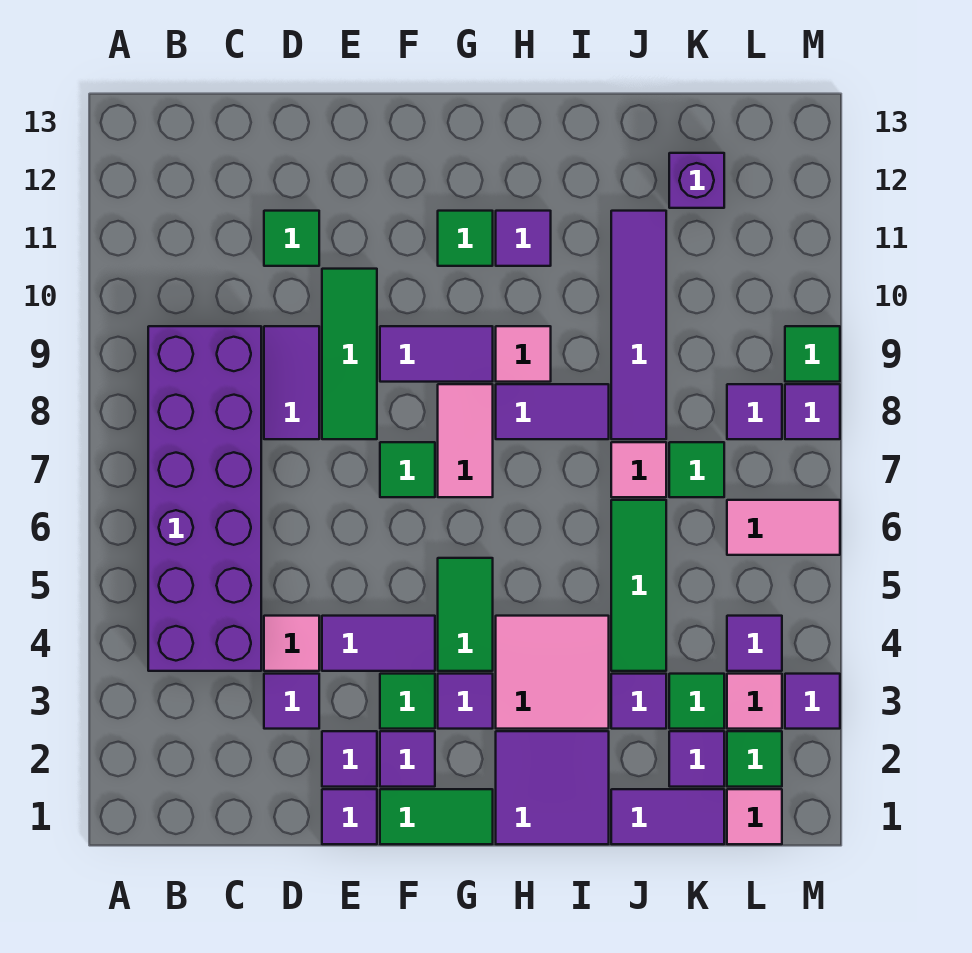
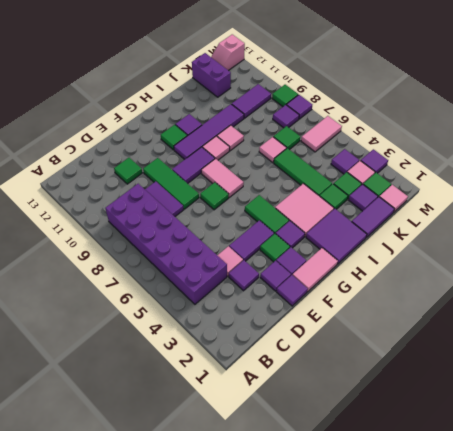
green 1x2 tile [380,789,493,844] -> pink 1x2 tile [293,248,338,292]
purple 1x2 tile [496,384,609,439] -> purple 1x2 tile moved to [232,84,271,118]
none -> pink 1x1 tile [217,125,244,151]
purple 1x1 tile [611,674,666,729] -> green 1x1 tile [320,184,348,209]
purple 1x4 tile [611,211,666,439] -> purple 1x4 tile turned to [174,104,244,159]
purple 1x1 brick [669,153,724,208] -> purple 1x2 brick [192,53,231,97]
none -> pink 1x2 slope [211,34,245,71]

